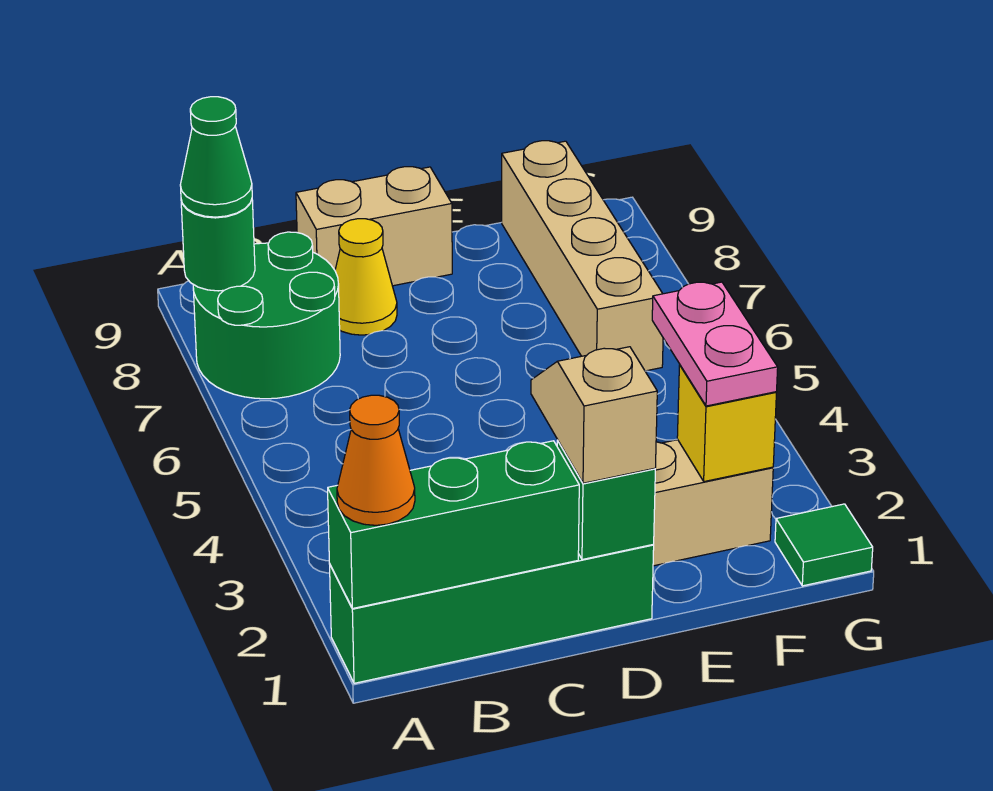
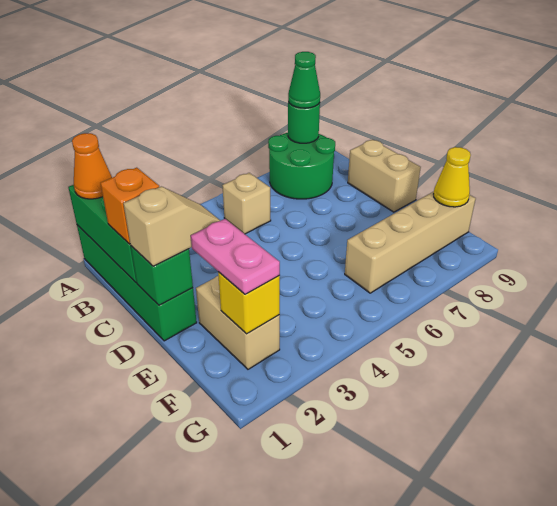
none -> tan 1x1 brick [222,173,271,234]
none -> orange 1x1 brick [101,168,159,244]
yellow 1x1 cone [335,219,397,335] -> yellow 1x1 cone moved to [434,147,471,207]
pink 1x2 plate [652,282,778,406] -> pink 1x2 plate turned to [191,219,280,294]
green 1x1 tile [775,504,873,586] -> none

